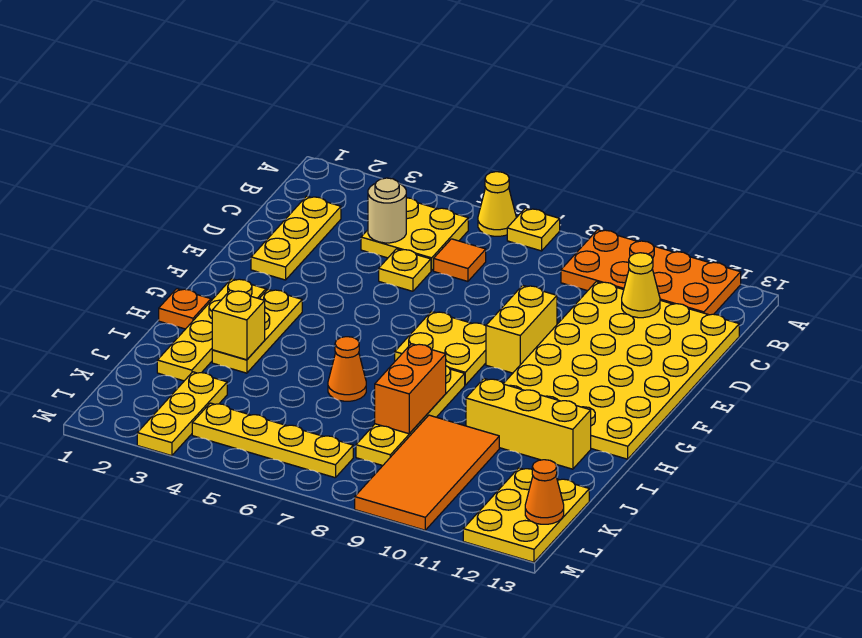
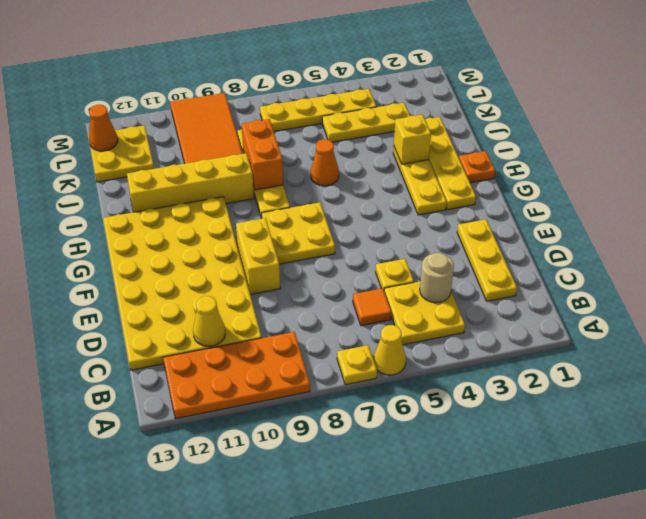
yellow 1x3 brick [466,379,591,469] -> yellow 1x4 brick [127,153,254,212]
yellow 1x3 plate [137,372,227,456] -> yellow 1x3 plate turned to [322,103,410,142]
yellow 2x3 plate [463,468,589,562] -> yellow 2x2 plate [88,125,154,182]

